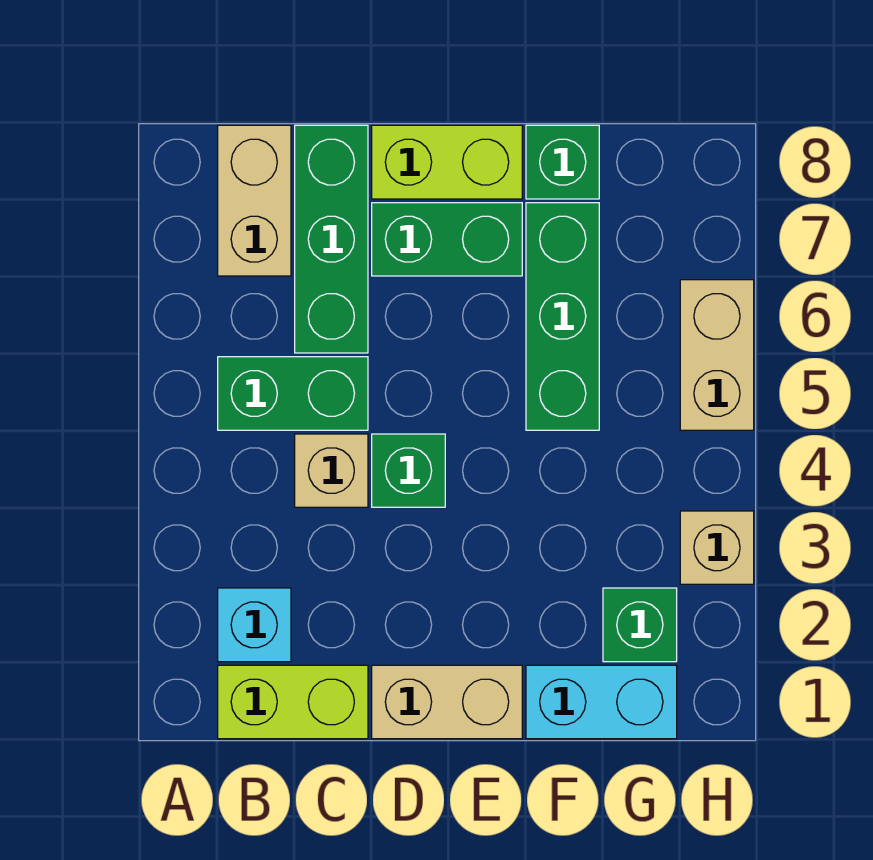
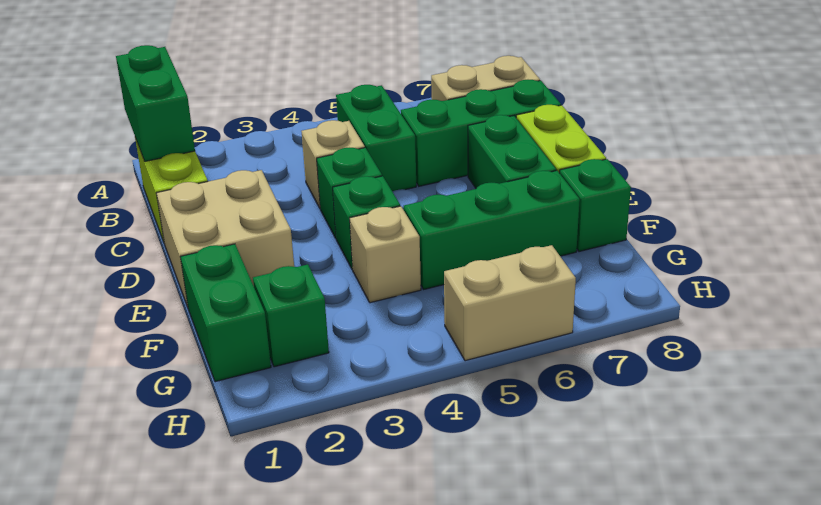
none -> green 1x2 brick [116,45,195,161]
cyan 1x1 brick [218,588,291,662] -> none
tan 1x2 brick [372,665,522,739] -> tan 2x2 brick [156,170,294,307]
none -> green 1x1 brick [333,176,400,270]
cyan 1x2 brick [526,665,677,739] -> green 1x2 brick [181,244,271,382]
tan 1x1 brick [680,511,754,584] -> tan 1x1 brick moved to [350,206,421,303]

